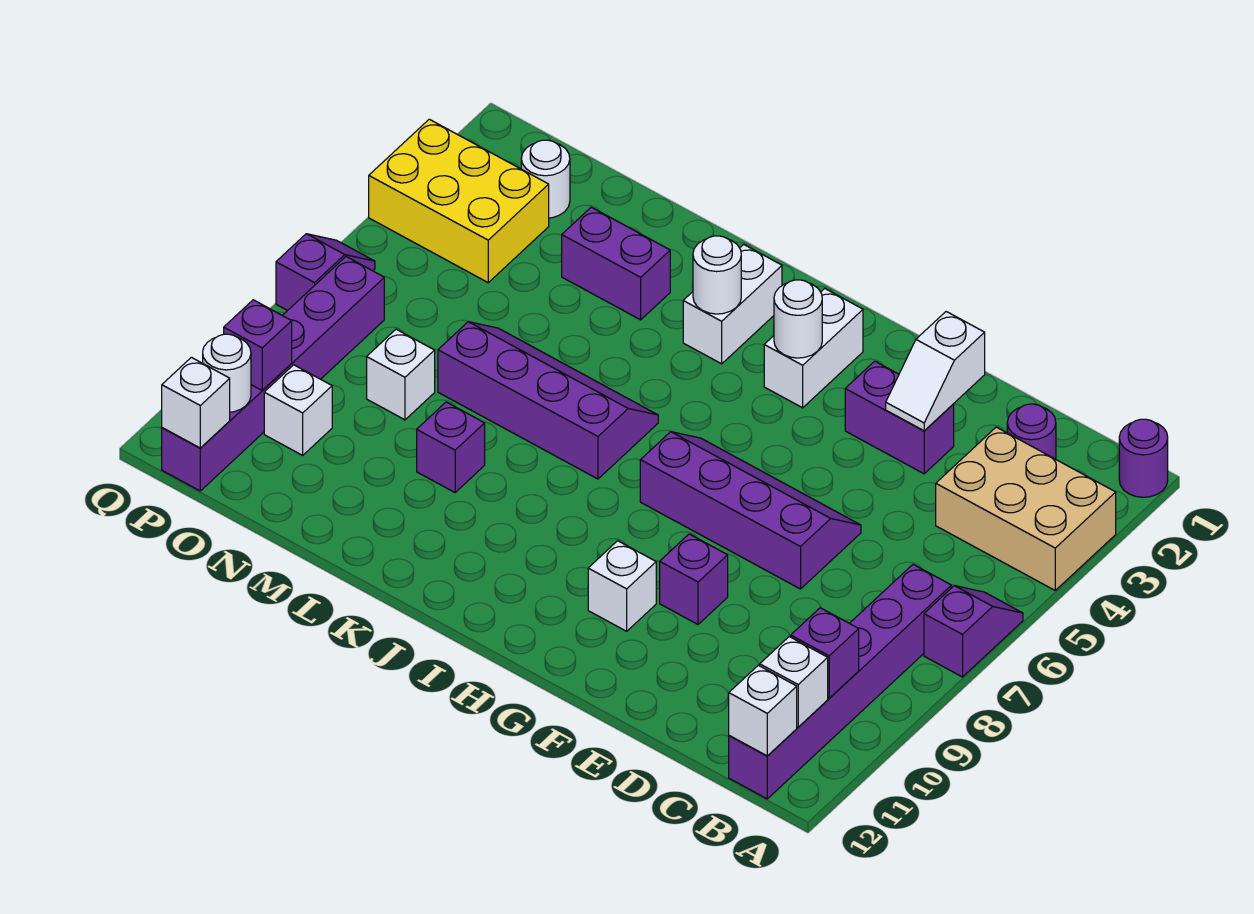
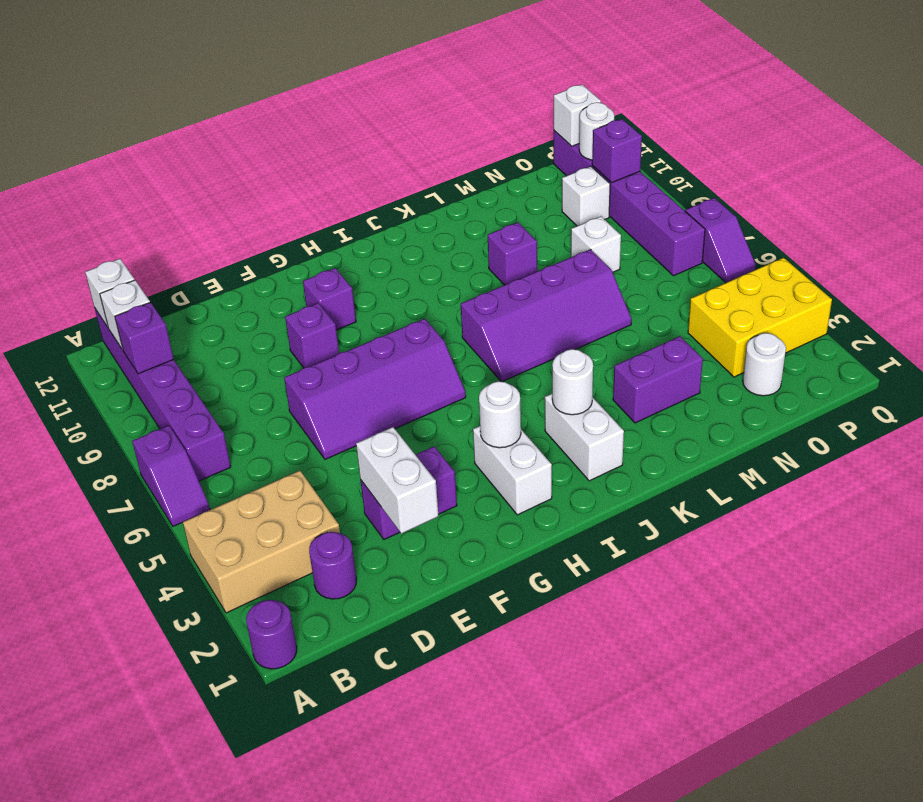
white 1x2 slope [886,312,985,431] -> white 1x2 brick [356,427,438,534]
white 1x1 brick [588,541,656,631] -> purple 1x1 brick [303,268,356,330]

